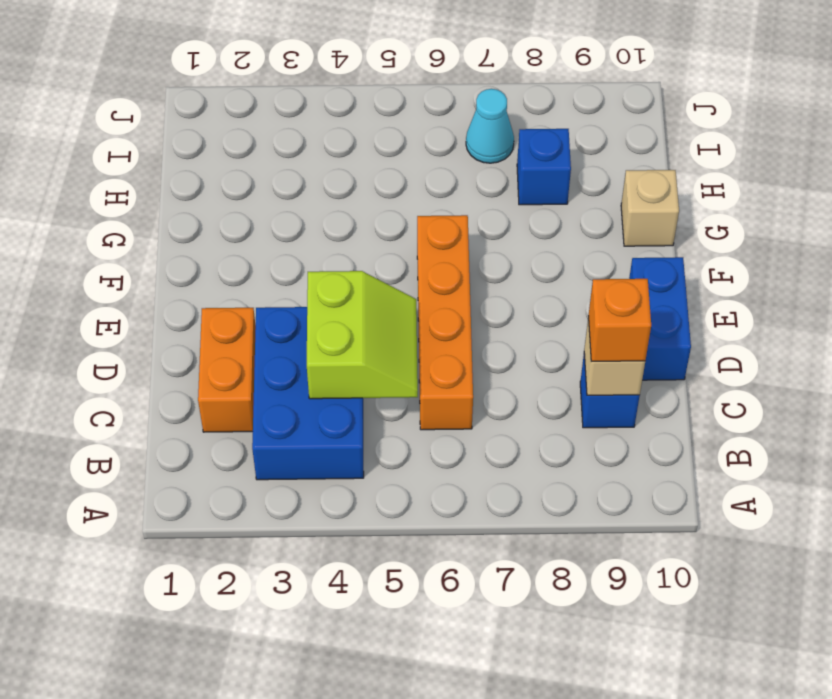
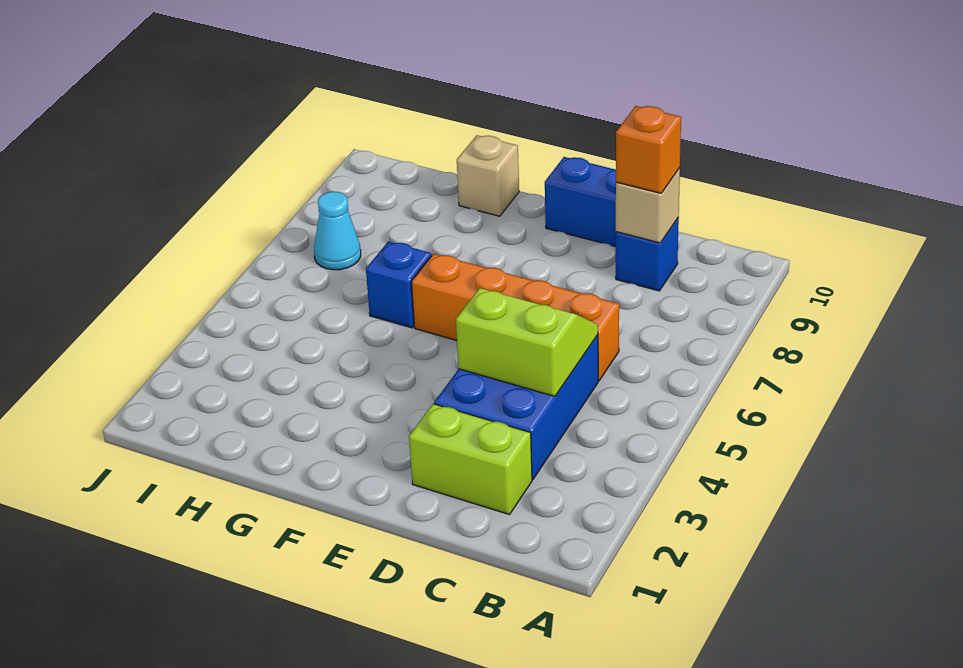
blue 2x3 brick [252,307,364,480] -> blue 2x3 brick turned to [434,335,598,479]
orange 1x2 brick [198,308,256,432] -> lime 1x2 brick [409,404,532,515]
blue 1x1 brick [517,129,571,205] -> blue 1x1 brick moved to [366,241,432,328]

